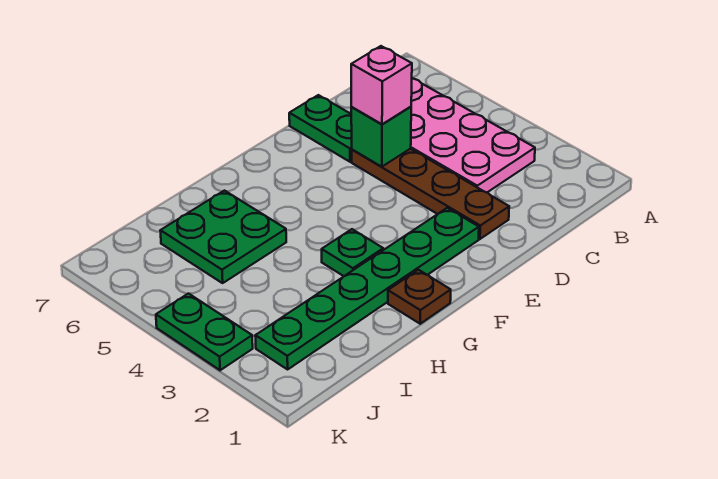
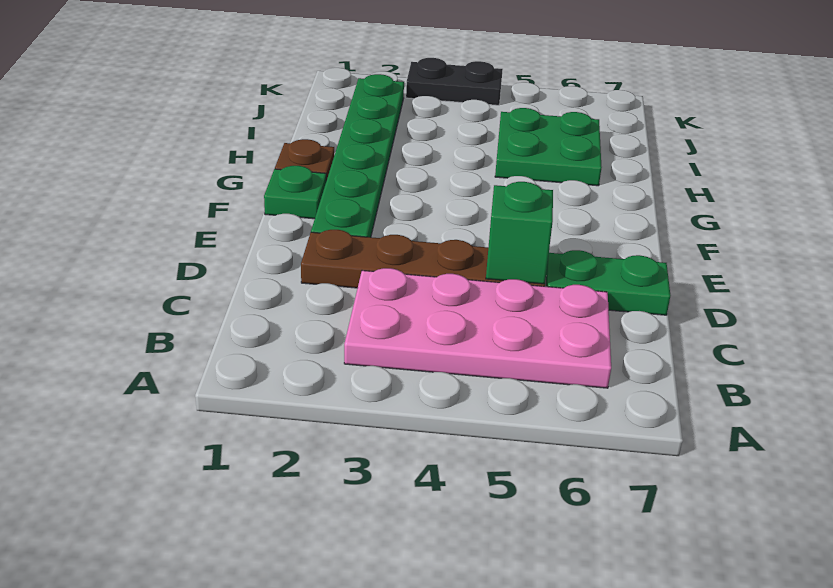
pink 1x1 brick [351,46,412,124] -> none
green 1x1 plate [322,229,383,276] -> green 1x1 plate moved to [264,166,326,219]
green 1x2 plate [156,294,253,370] -> black 1x2 plate [406,58,503,105]

